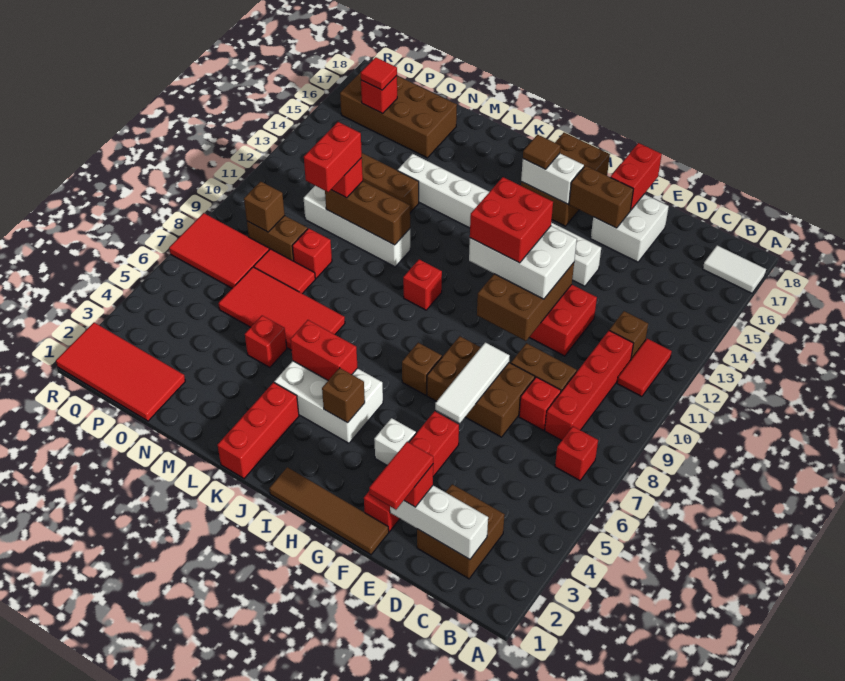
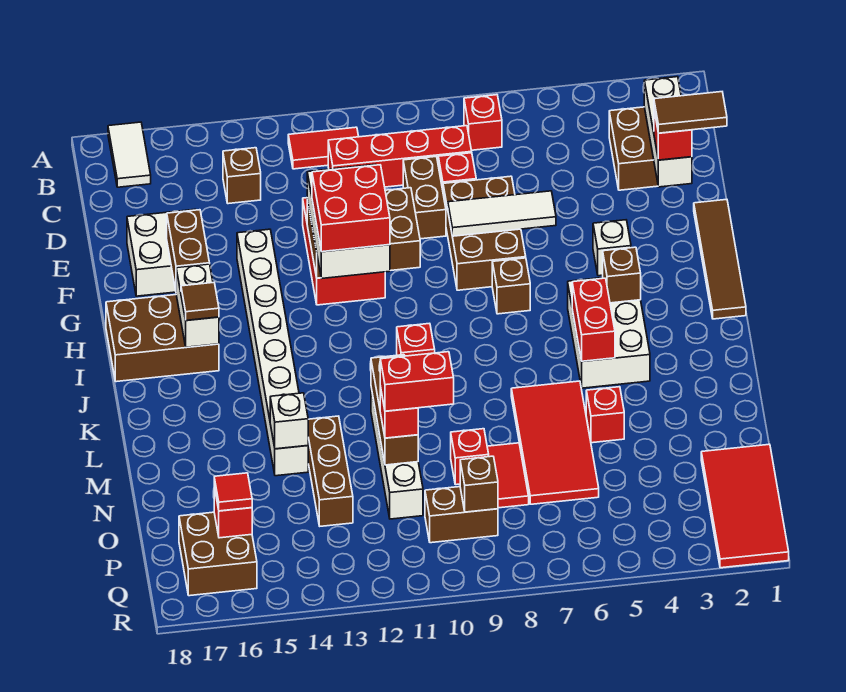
brown 1x1 brick [609,311,648,359] -> brown 1x1 brick moved to [223,148,261,204]
red 1x2 tile [369,442,433,510] -> brown 1x2 tile [654,92,727,133]
red 1x4 brick [364,411,459,532] -> none
red 1x2 brick [611,143,662,210] -> none
red 1x3 brick [217,382,299,479] -> none
none -> white 1x1 brick [270,393,308,449]
brown 2x4 brick [340,72,457,158] -> brown 2x2 brick [179,512,257,596]
brown 1x2 brick [247,216,308,261] -> brown 1x2 brick turned to [425,487,498,543]
red 2x3 tile [169,213,269,288] -> none

